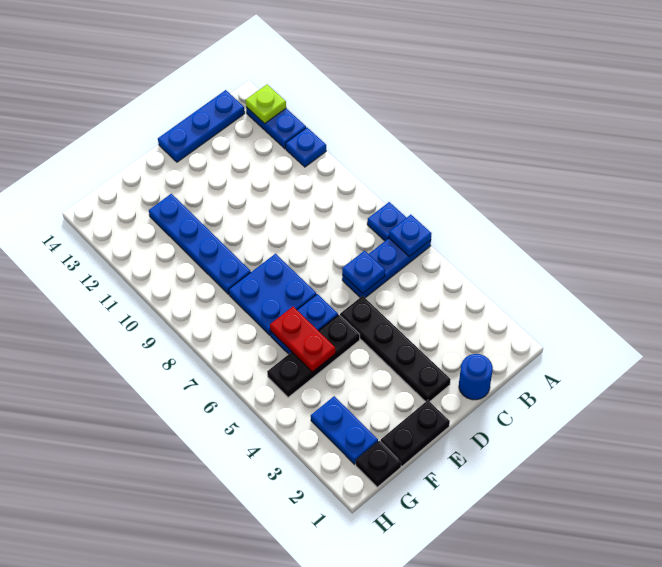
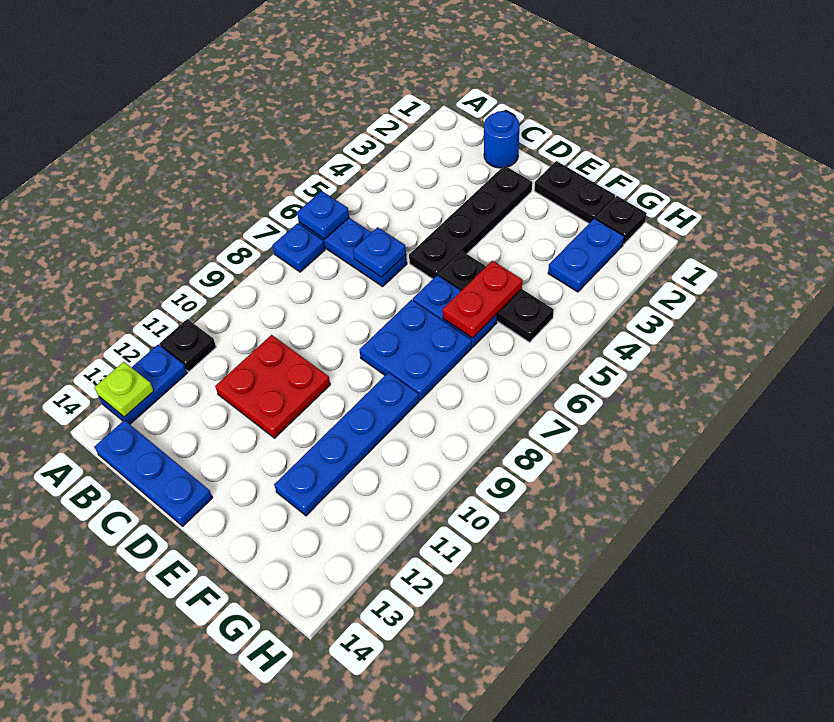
blue 1x1 plate [286,128,326,167] -> black 1x1 plate [160,319,216,372]
none -> red 2x2 plate [215,335,330,438]

